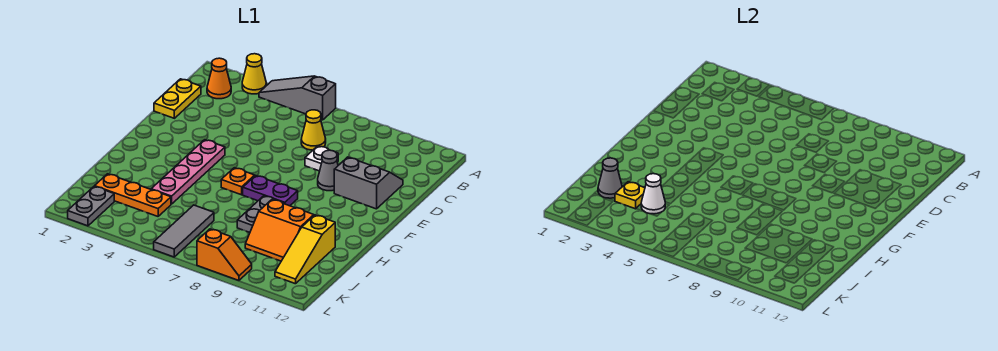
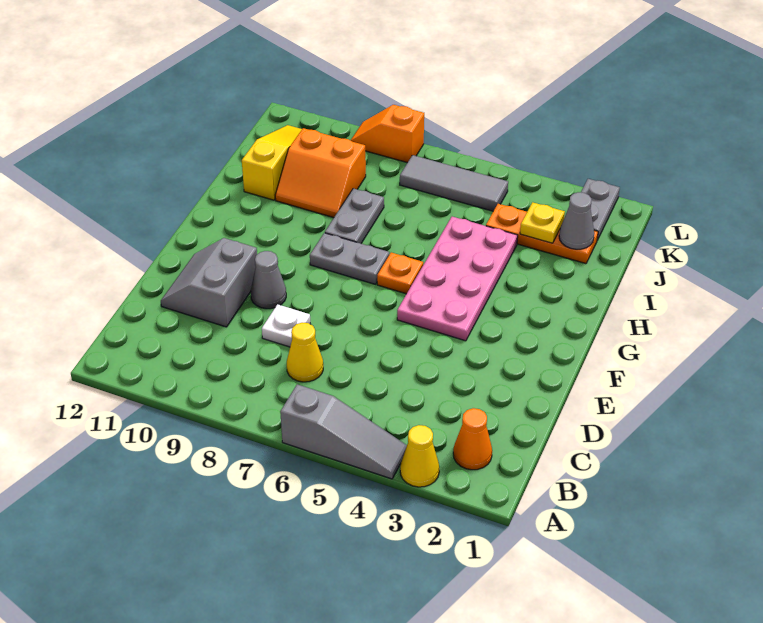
yellow 1x2 plate [154,79,201,118] -> none
grey 2x2 slope [334,157,403,209] -> grey 2x2 slope turned to [161,238,257,327]
pink 1x4 plate [151,140,225,204] -> pink 2x4 plate [397,217,518,341]
purple 1x2 plate [243,176,298,206] -> grey 1x2 plate [310,233,389,284]
orange 2x2 slope [245,200,314,261] -> orange 2x2 slope turned to [275,128,366,218]
white 1x1 cone [641,174,665,214] -> none
grey 1x3 tile [154,205,214,257] -> grey 1x3 tile turned to [400,155,508,211]

